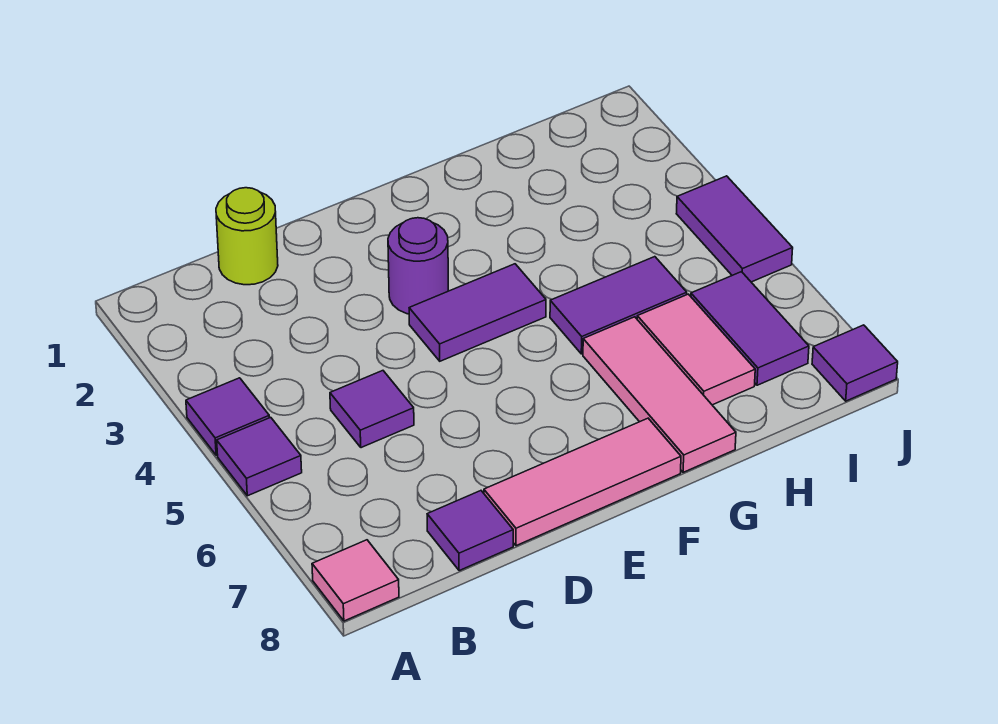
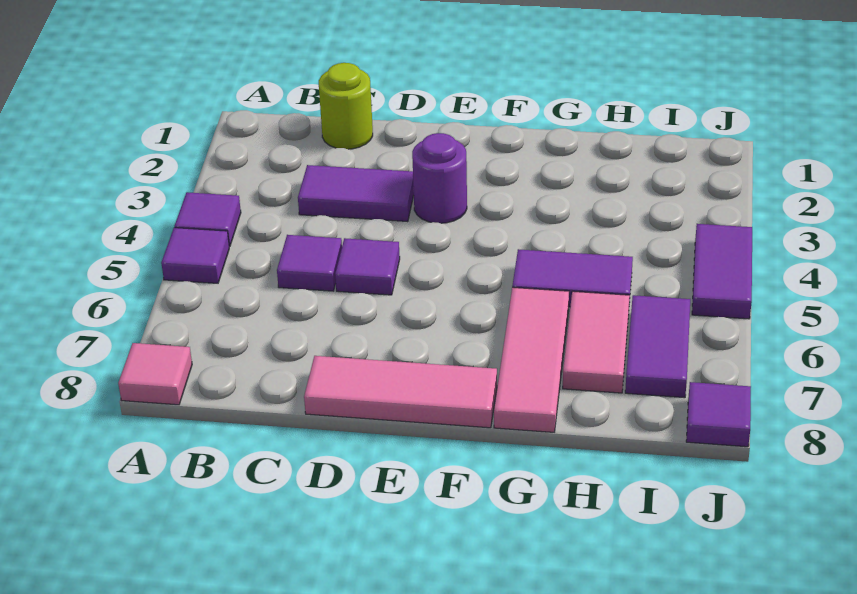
purple 1x1 tile [427,491,513,571] -> purple 1x1 tile moved to [335,238,400,295]
purple 1x2 tile [409,264,546,361] -> purple 1x2 tile moved to [298,165,414,221]

